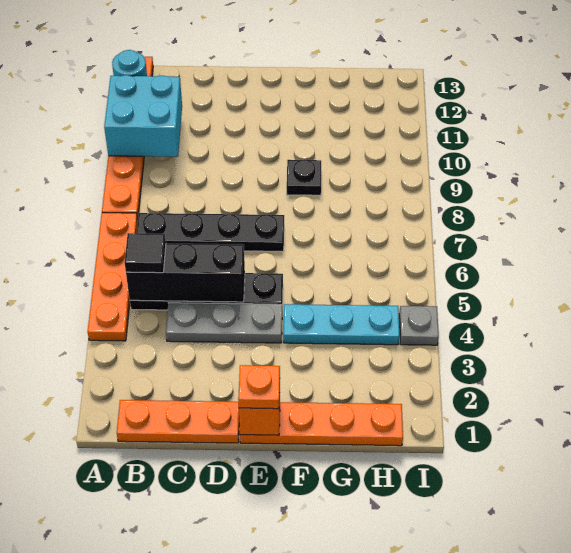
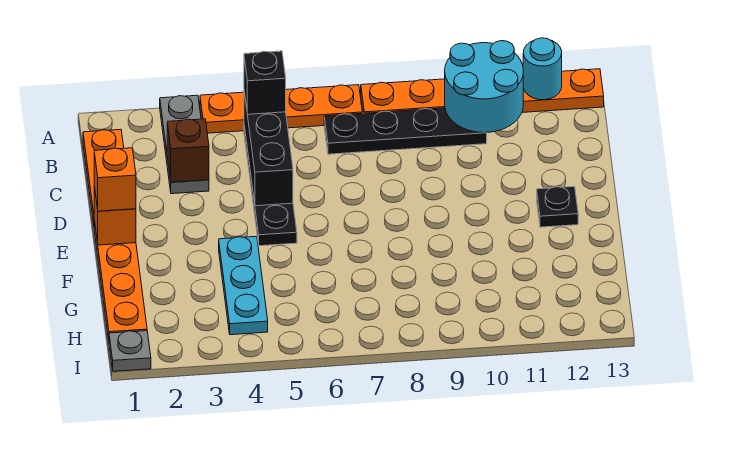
cyan 2x2 brick [104,75,182,157] -> cyan 2x2 round brick [445,41,523,133]
black 1x1 tile [125,233,166,273] -> black 1x1 brick [244,51,286,114]
black 1x4 plate [137,213,284,251] -> black 1x4 plate turned to [324,108,487,154]
none -> brown 1x1 brick [167,119,209,182]
grey 1x3 plate [166,303,282,343] -> grey 1x3 plate moved to [160,95,209,194]
orange 1x1 plate [238,365,280,409] -> orange 1x1 brick [94,148,136,211]
black 1x1 plate [287,160,321,195] -> black 1x1 plate moved to [537,187,578,227]
grey 1x1 plate [399,306,439,345] -> grey 1x1 plate moved to [109,331,151,371]

